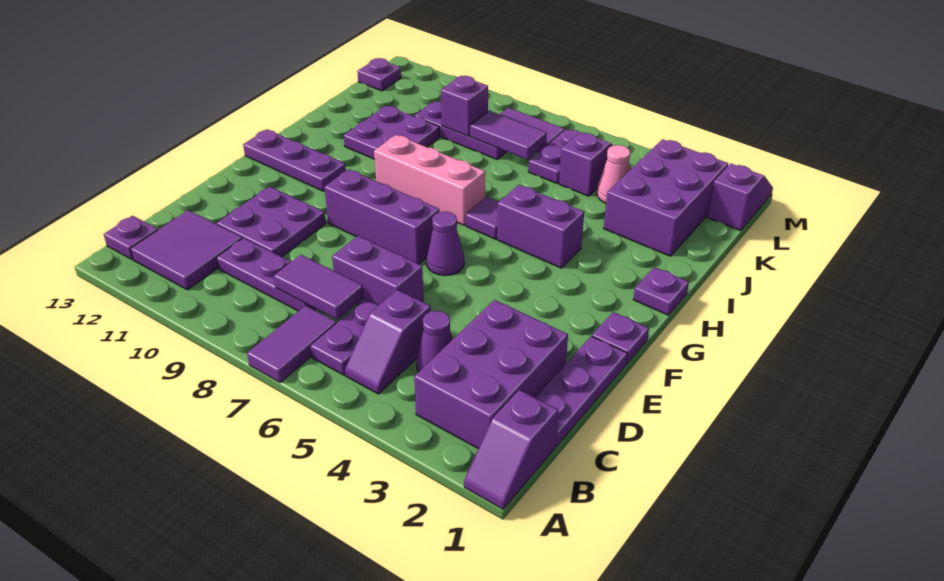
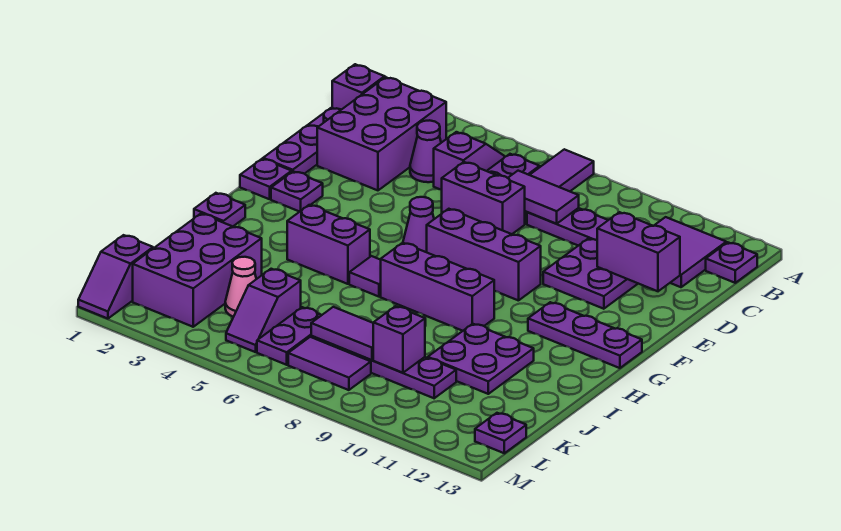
none -> purple 1x2 brick [597,212,680,291]
none -> purple 1x1 plate [271,171,323,212]
pink 1x3 brick [374,135,485,225] -> purple 1x3 brick [381,243,494,331]

